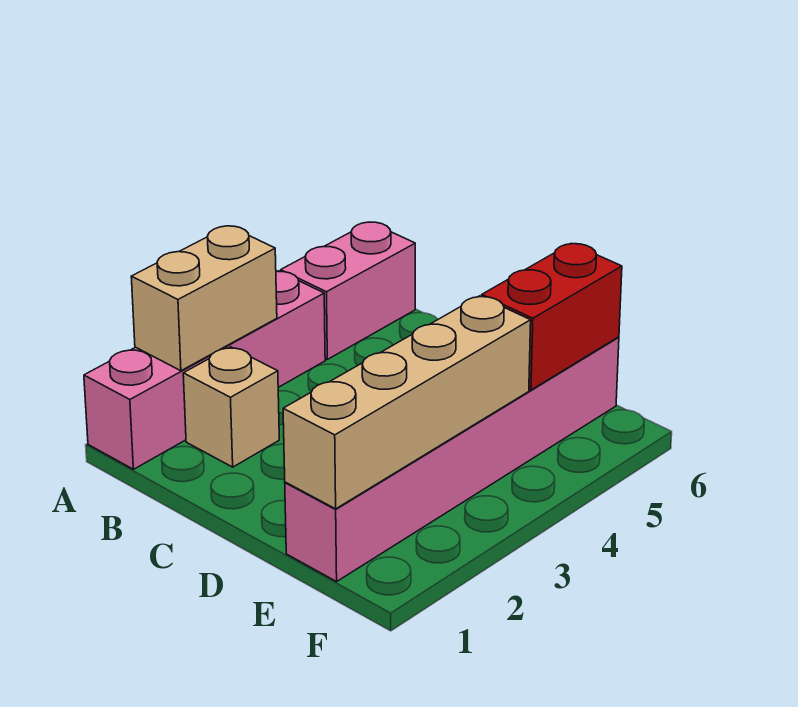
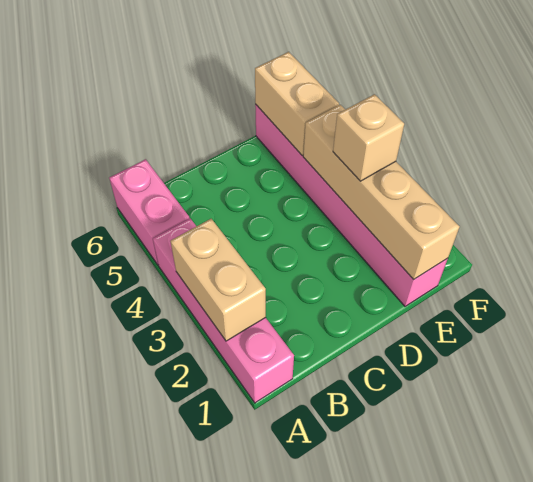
tan 1x1 brick [183,347,279,467] -> tan 1x1 brick moved to [333,94,404,181]
red 1x2 brick [482,244,622,390] -> tan 1x2 brick [255,52,339,155]

